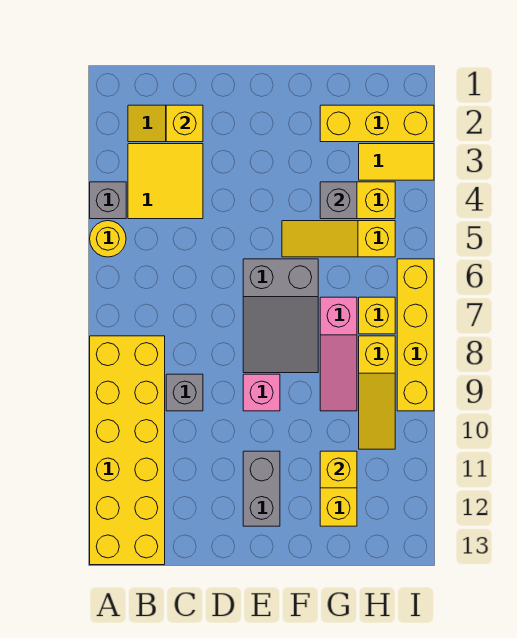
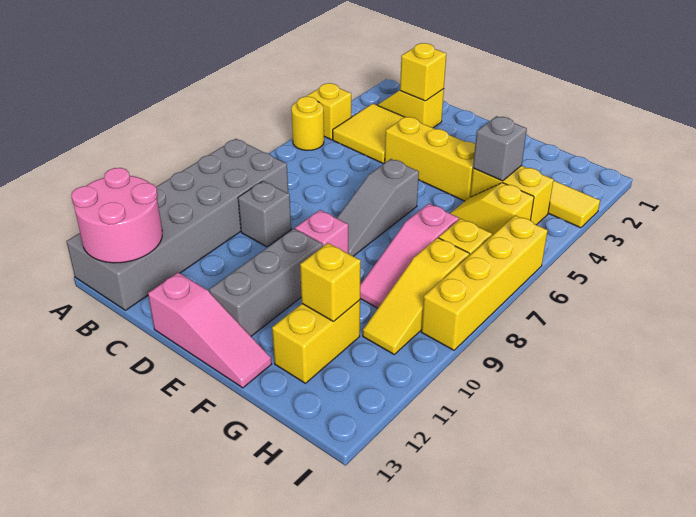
grey 1x1 brick [90,182,126,219] -> yellow 1x1 brick [307,83,351,140]
yellow 2x6 brick [90,336,165,565] -> grey 2x6 brick [66,139,288,310]
none -> pink 2x2 round brick [71,168,162,263]
none -> pink 1x3 slope [148,272,272,388]
grey 2x3 slope [243,259,318,373] -> grey 1x3 slope [337,159,419,256]
grey 1x2 brick [243,451,280,526] -> grey 1x3 brick [209,229,323,336]
yellow 1x3 slope [282,221,395,257] -> yellow 1x2 slope [450,183,534,235]
yellow 1x3 brick [320,105,434,142] -> yellow 1x3 brick moved to [385,116,475,201]

